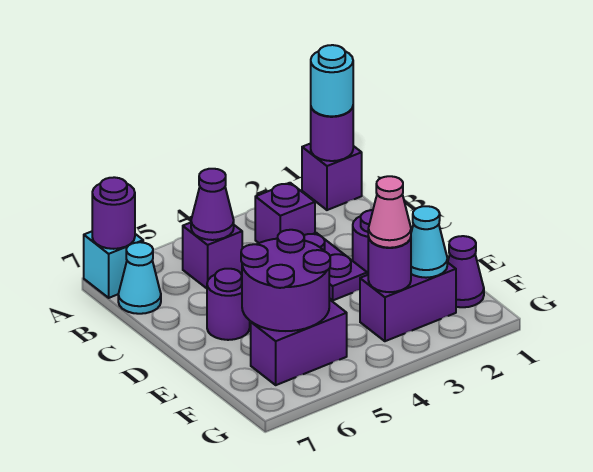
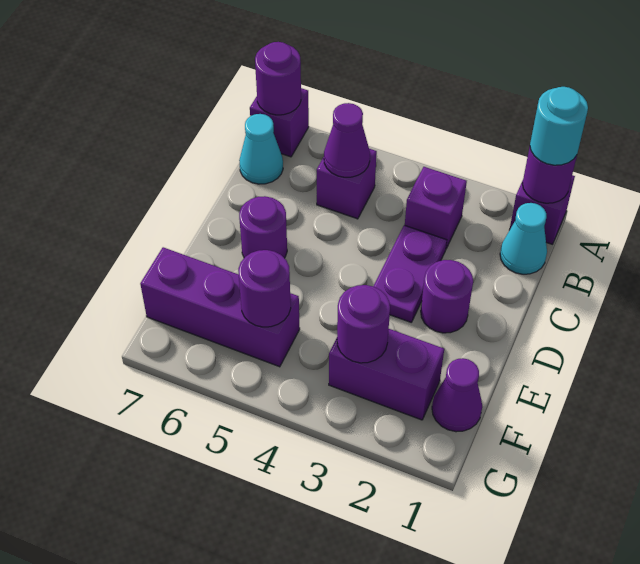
cyan 1x1 brick [84,232,143,298] -> purple 1x1 brick [250,88,309,157]
purple 2x2 round brick [241,230,330,331] -> purple 1x1 round brick [238,250,291,327]
cyan 1x1 cone [411,206,447,278] -> cyan 1x1 cone moved to [500,203,547,274]
pink 1x1 cone [368,176,411,248] -> none
purple 1x2 brick [251,299,347,385] -> purple 1x3 brick [140,247,300,367]

